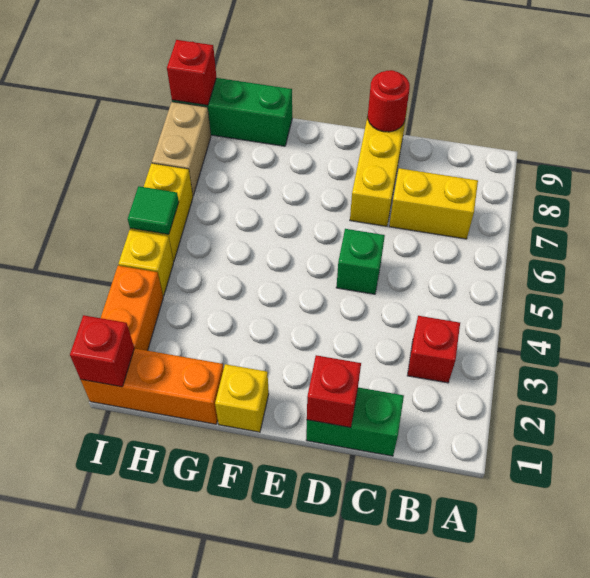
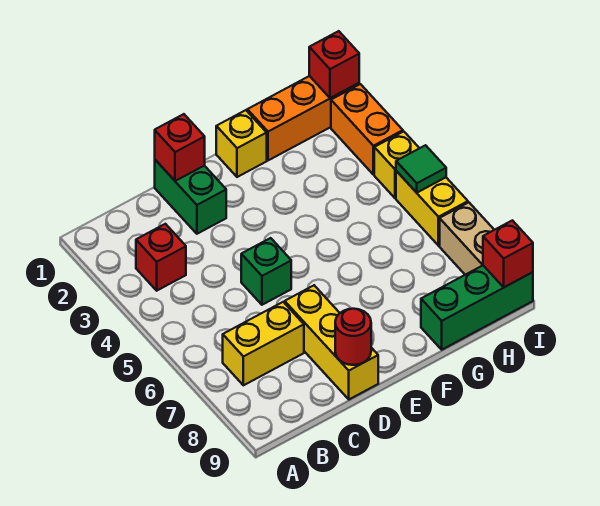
green 1x2 brick [306,387,404,456] -> green 1x2 brick turned to [155,160,226,234]

